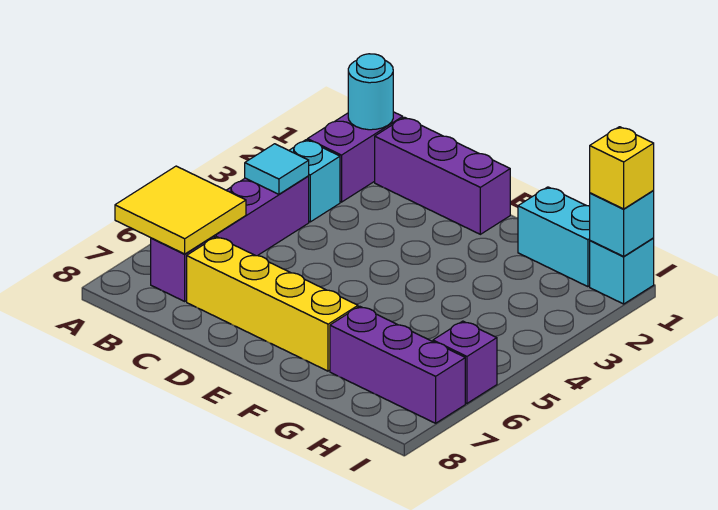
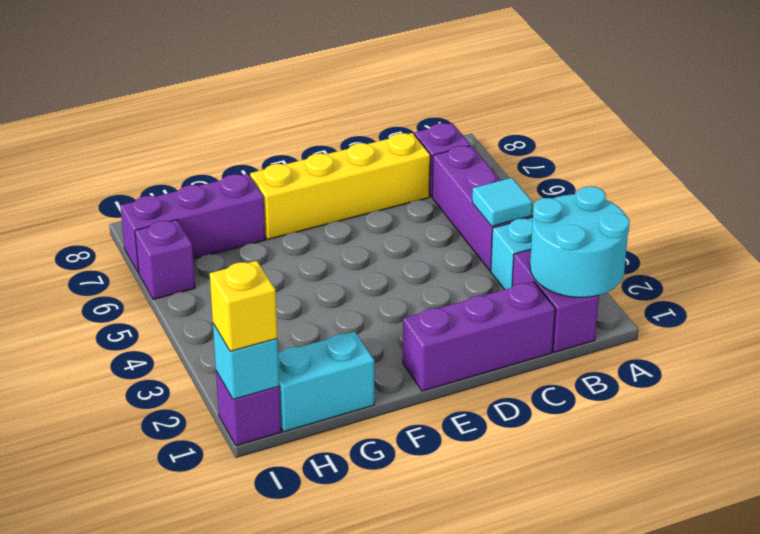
yellow 2x2 tile [115,166,246,254] -> none
cyan 1x1 round brick [348,54,393,130] -> cyan 2x2 round brick [530,186,630,297]
cyan 1x1 brick [590,238,654,304] -> purple 1x1 brick [216,371,281,446]

